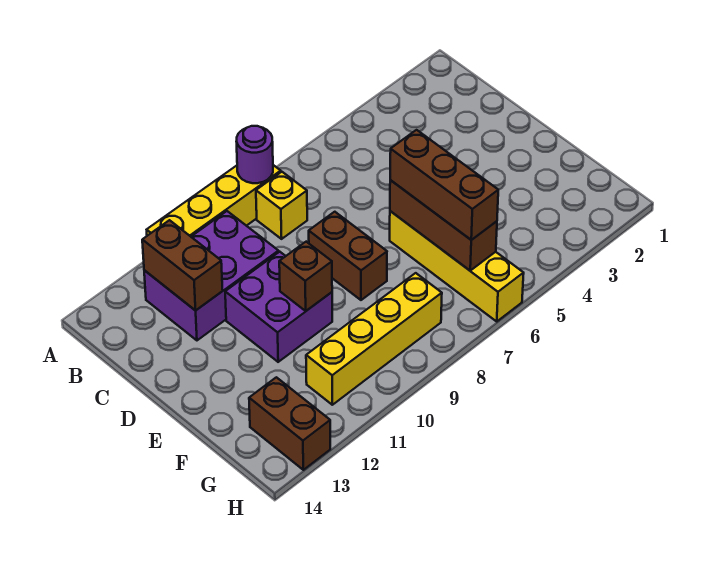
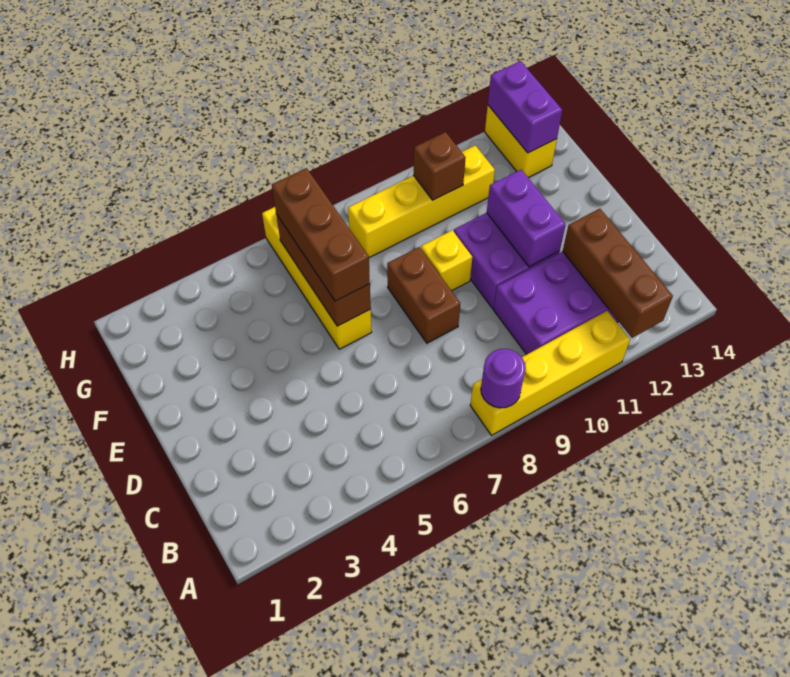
yellow 1x1 brick [256,172,307,239] -> yellow 1x1 brick moved to [421,230,472,291]
brown 1x2 brick [142,220,223,311] -> brown 1x3 brick [563,209,673,338]
none -> purple 1x2 brick [487,170,566,267]
brown 1x1 brick [279,242,332,311] -> brown 1x1 brick moved to [413,132,466,200]
brown 1x2 brick [249,377,330,470] -> yellow 1x2 brick [485,105,557,178]
none -> purple 1x2 brick [488,61,562,153]

